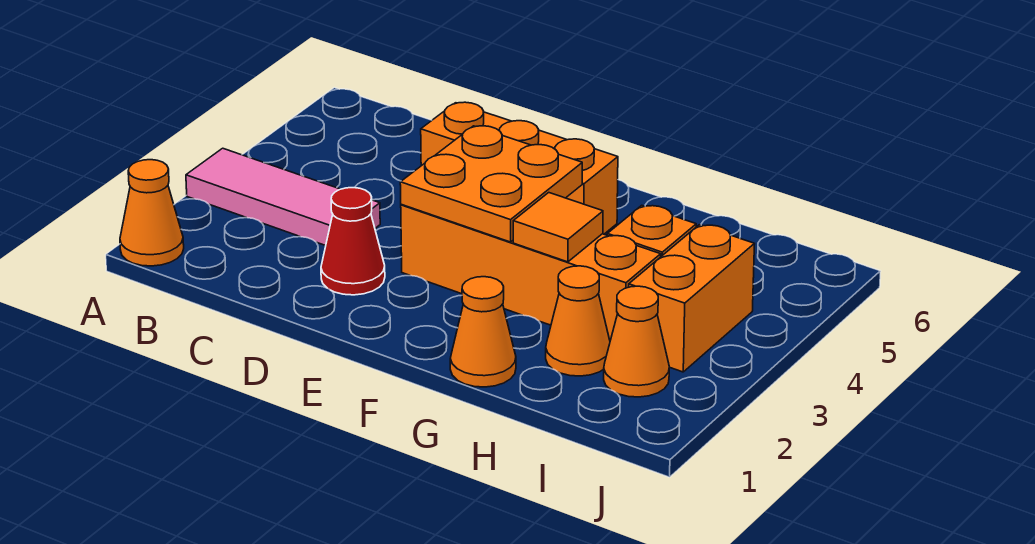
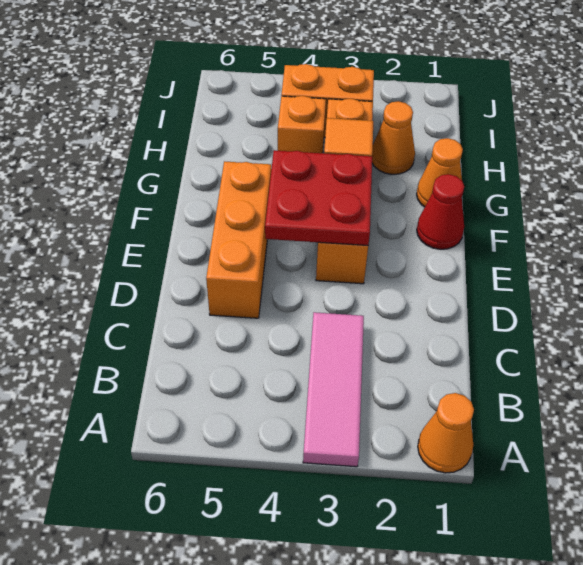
red 1x1 cone [321,188,385,295] -> red 1x1 cone moved to [417,174,464,249]
orange 2x2 plate [400,126,582,242] -> red 2x2 plate [265,150,372,245]
orange 1x1 cone [604,286,669,397] -> none

